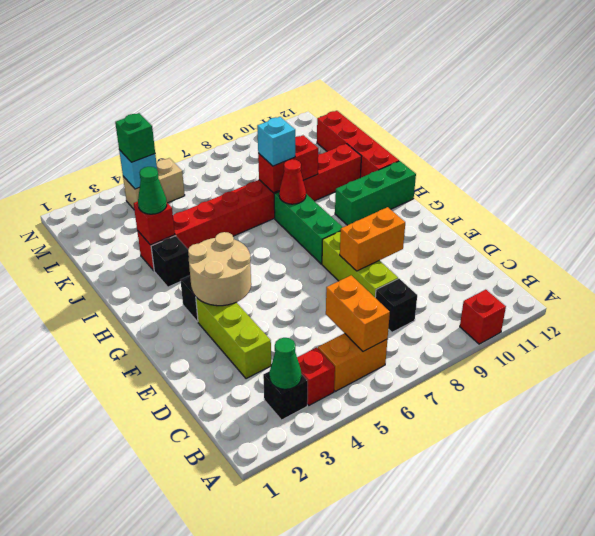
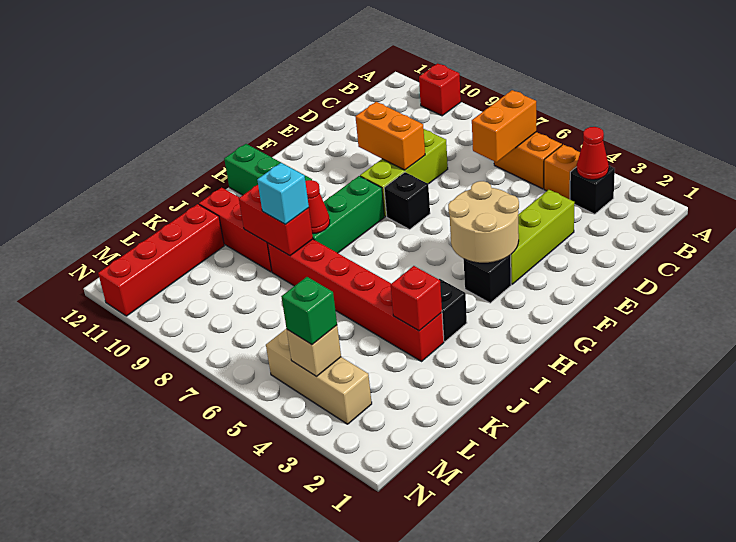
green 1x1 cone [269,338,301,389] -> red 1x1 cone [577,127,609,180]
red 1x1 brick [297,347,335,405] -> orange 1x1 brick [544,145,580,199]
black 1x1 brick [375,279,417,332] -> black 1x1 brick moved to [384,172,430,229]
red 1x4 brick [317,111,399,178] -> red 1x4 brick moved to [98,204,224,316]
green 1x1 cone [138,167,167,214] -> none
tan 1x2 brick [123,158,185,209] -> tan 1x3 brick [266,329,372,424]
cyan 1x1 brick [119,150,157,189] -> tan 1x1 brick [287,325,341,377]

